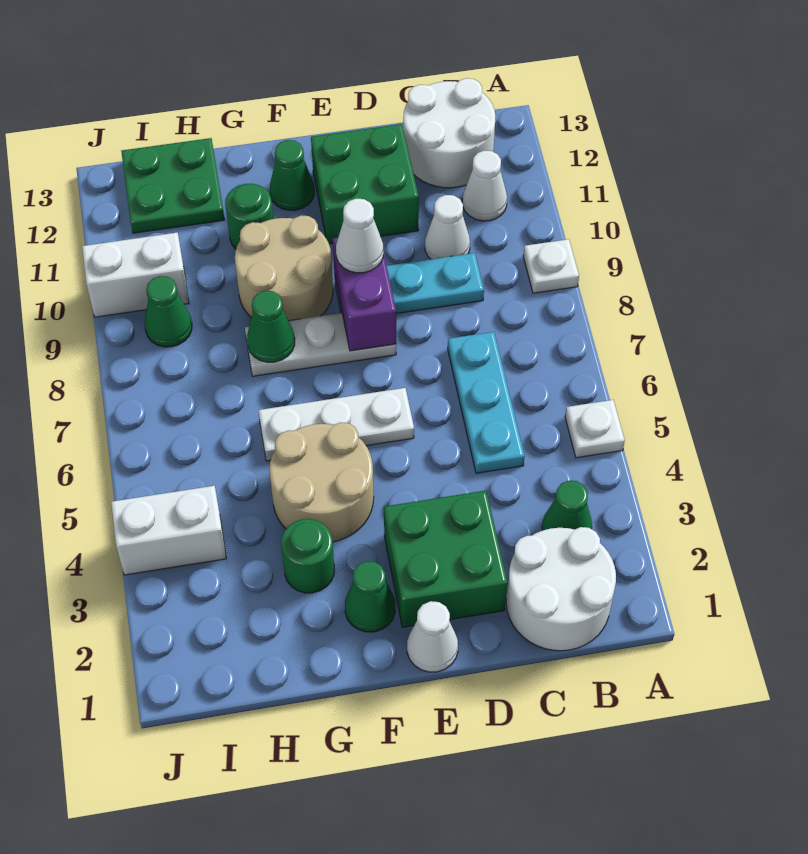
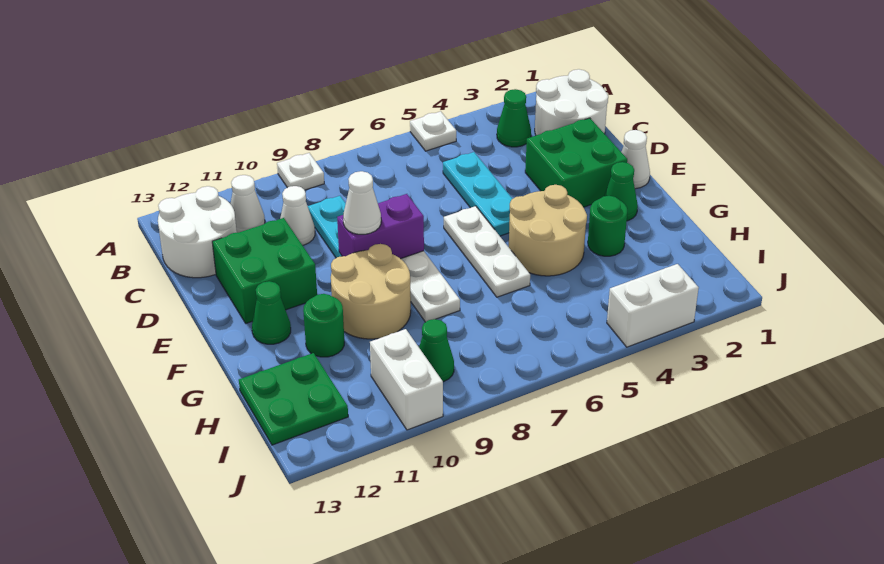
cyan 1x3 plate [448,332,525,473] -> cyan 1x3 plate turned to [443,152,512,236]
green 1x1 cone [247,291,295,362] -> none
white 1x2 brick [111,486,226,575] -> white 1x2 brick turned to [607,264,699,347]

